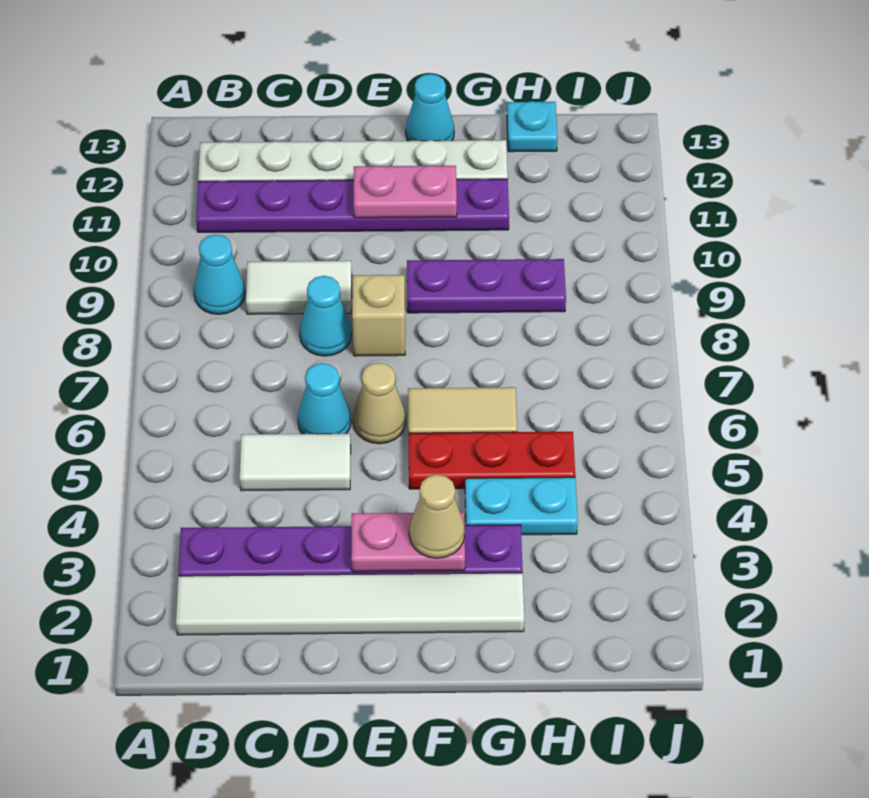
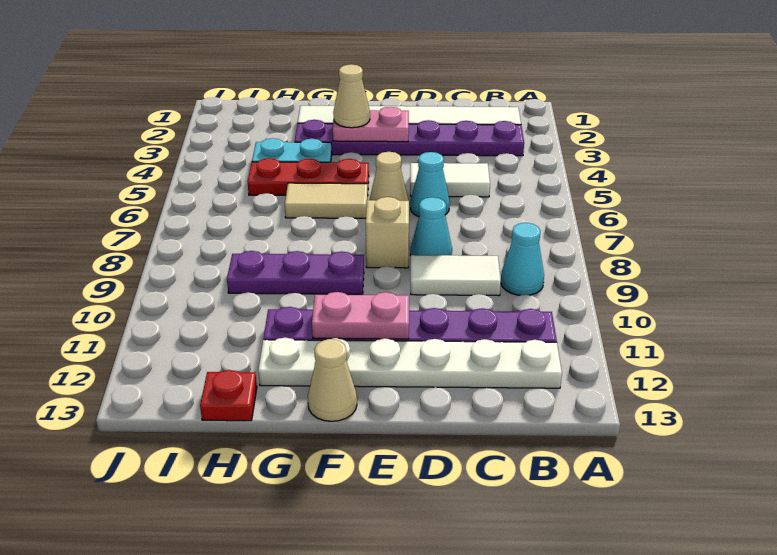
cyan 1x1 cone [406,74,454,141] -> tan 1x1 cone [308,339,357,421]
cyan 1x1 plate [507,101,558,152] -> red 1x1 plate [200,370,257,421]

